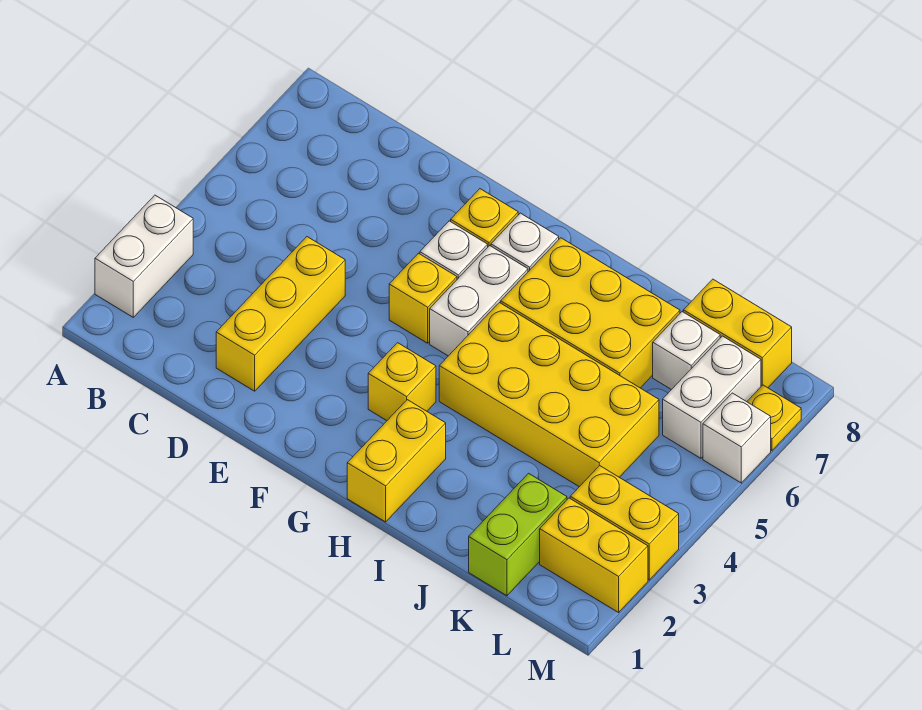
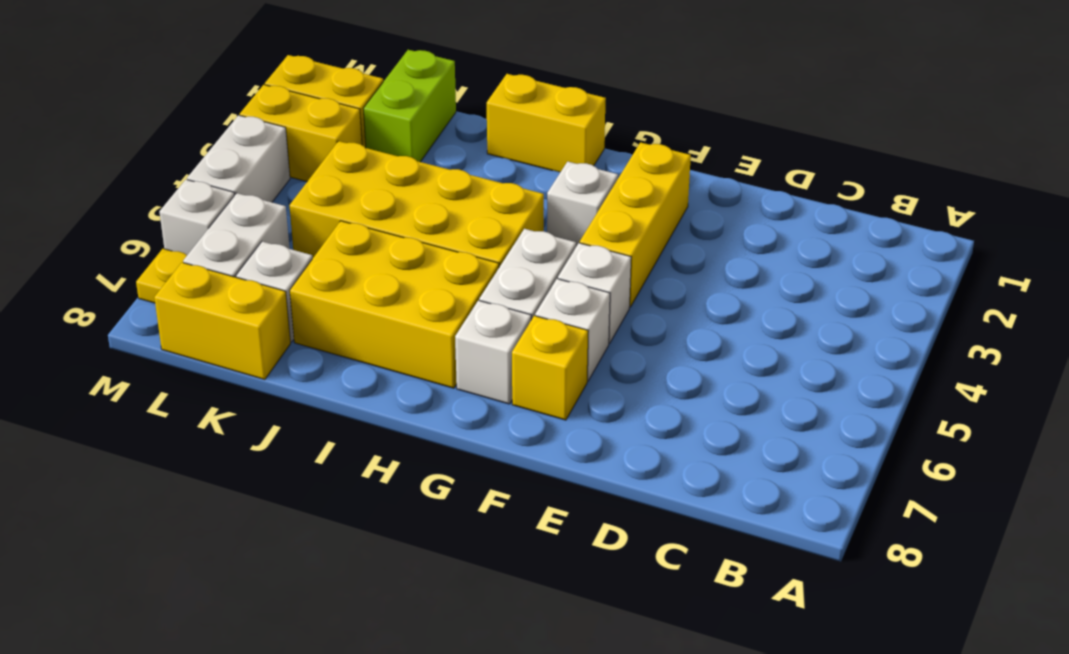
white 1x2 brick [95,195,193,317] -> white 1x2 brick moved to [187,115,290,202]
yellow 1x3 brick [216,237,345,391] -> yellow 1x3 brick moved to [580,142,691,307]
yellow 1x1 brick [389,253,457,343] -> white 1x1 brick [558,243,631,344]
yellow 1x1 brick [368,343,436,421] -> white 1x1 brick [547,162,618,247]
yellow 1x2 brick [347,400,446,522] -> yellow 1x2 brick turned to [487,74,606,172]

